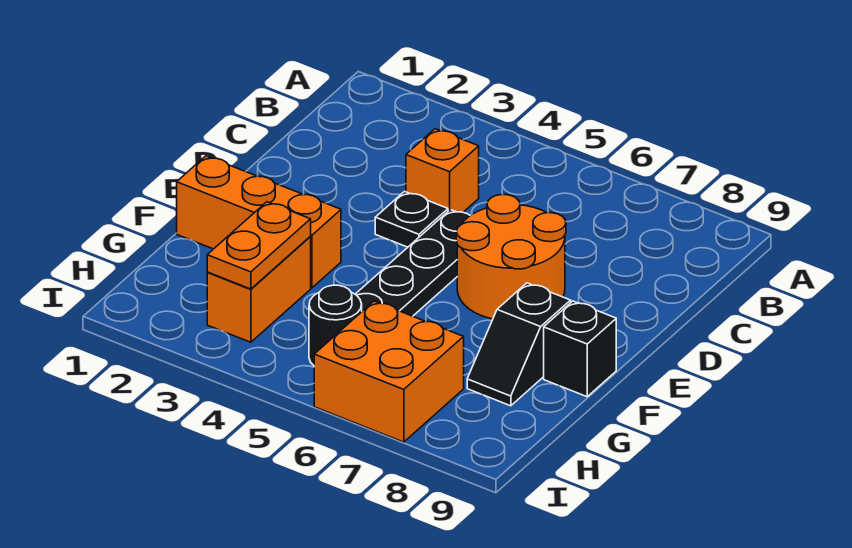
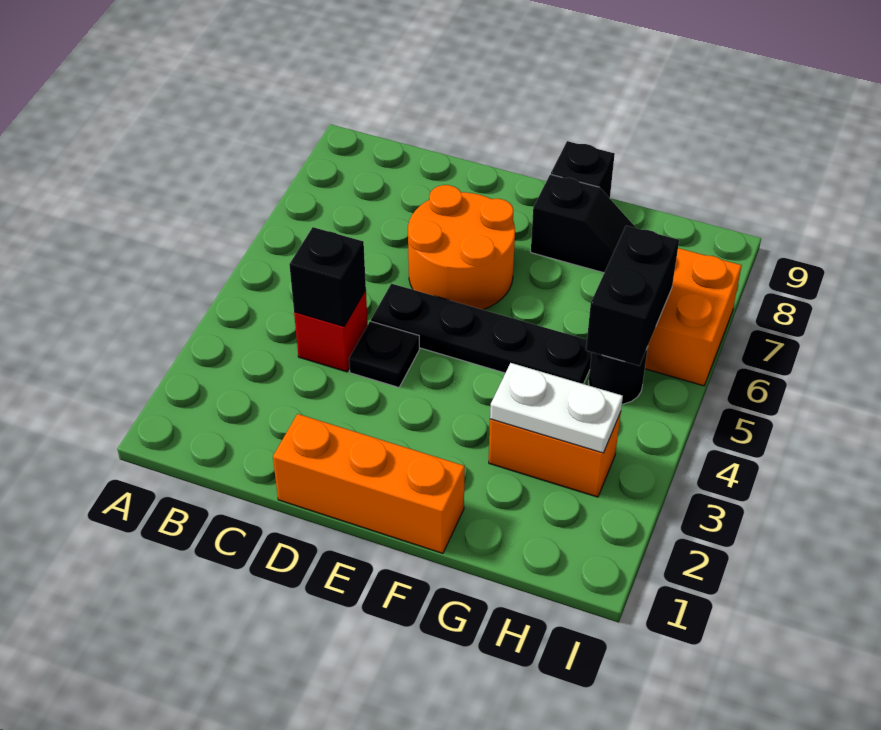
orange 1x1 brick [406,129,479,212] -> red 1x1 brick [294,290,368,372]
none -> black 1x1 brick [289,227,366,326]
orange 1x3 brick [177,156,341,288] -> orange 1x3 brick turned to [273,414,465,553]
orange 1x2 plate [207,202,311,289] -> white 1x2 plate [490,363,623,453]
none -> black 1x2 brick [586,226,679,366]

